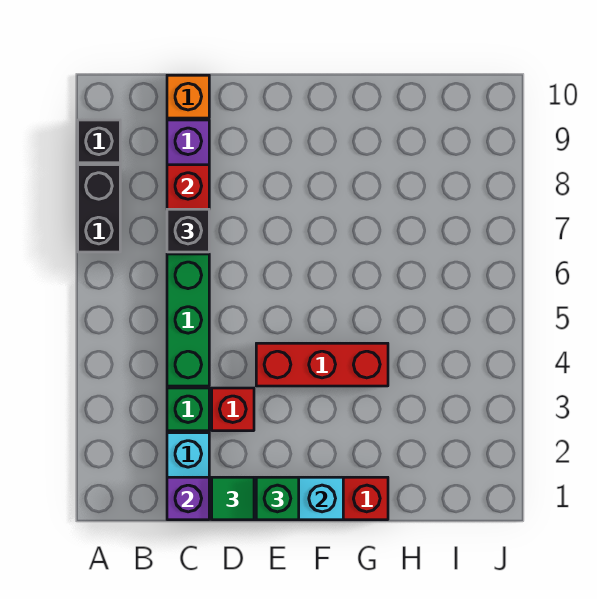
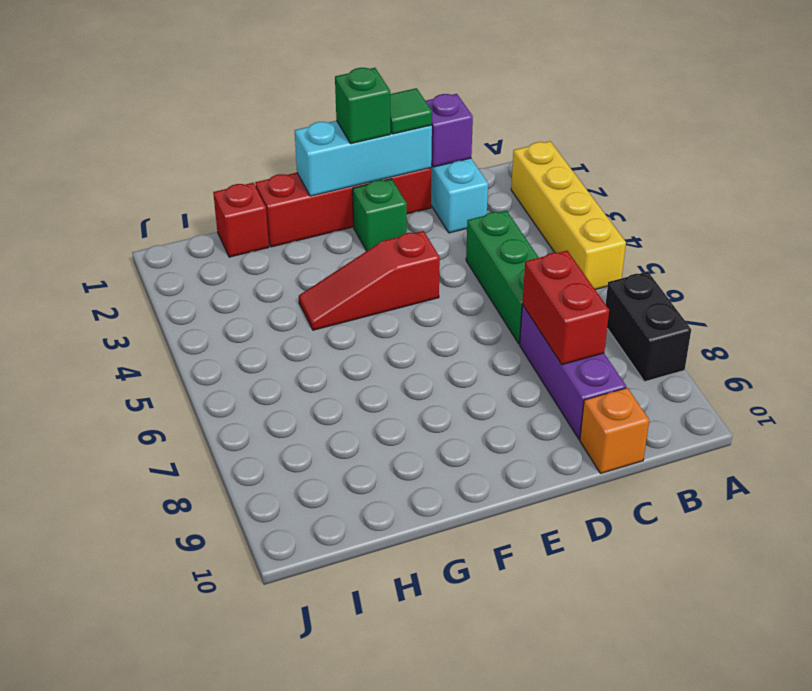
none -> yellow 1x4 brick [511,141,626,290]
black 1x1 brick [78,120,120,163] -> none
green 1x1 brick [167,388,209,431] -> green 1x1 brick moved to [353,179,407,251]
black 1x1 brick [167,209,209,252] -> none
red 1x1 brick [212,388,254,431] -> red 1x1 brick moved to [213,183,269,257]
red 1x3 brick [256,343,388,386] -> red 1x3 slope [299,231,440,330]

